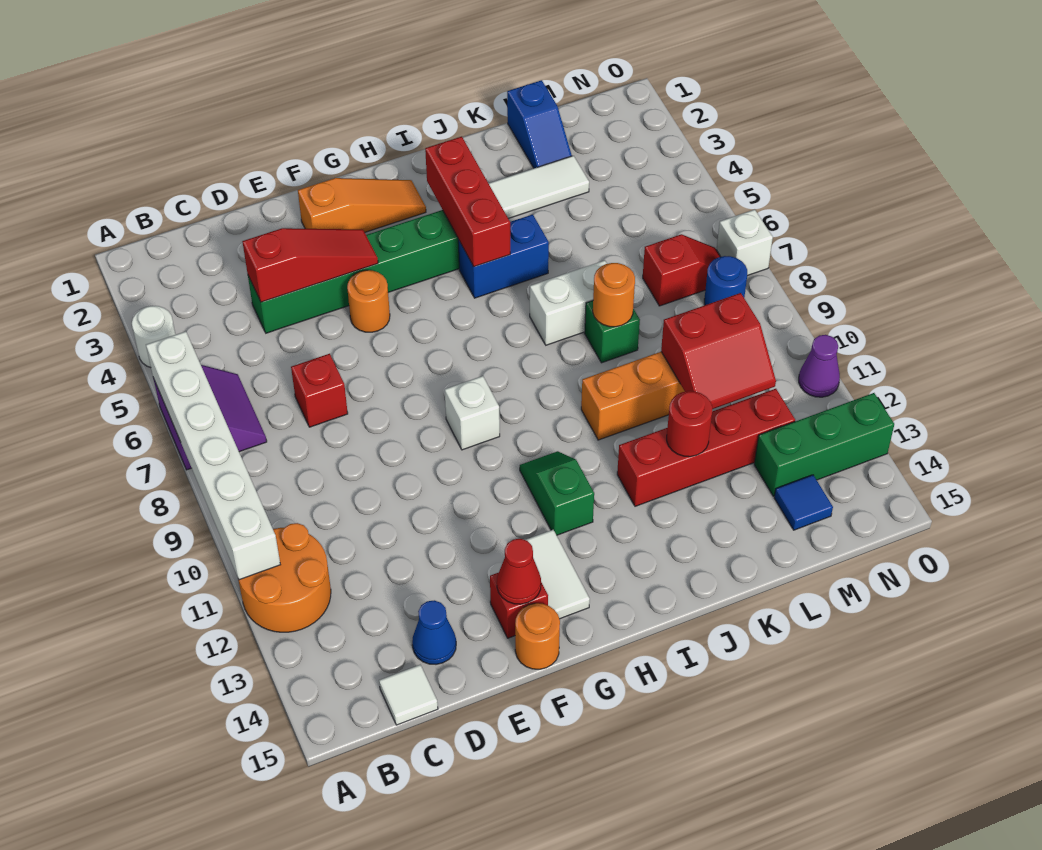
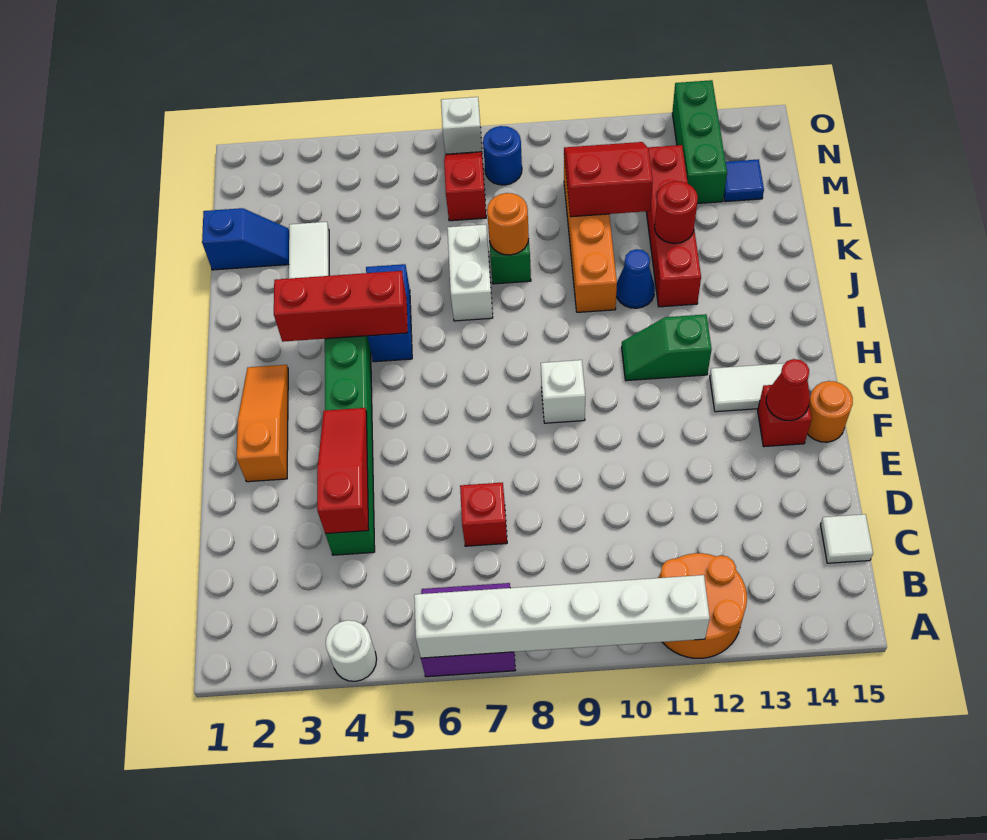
blue 1x1 cone [412,600,456,664] -> blue 1x1 cone moved to [616,249,655,308]
orange 1x1 round brick [347,270,390,332] -> none
red 2x2 slope [661,293,776,409] -> red 2x2 slope turned to [564,142,653,217]
purple 1x1 cone [799,335,840,397] -> none

